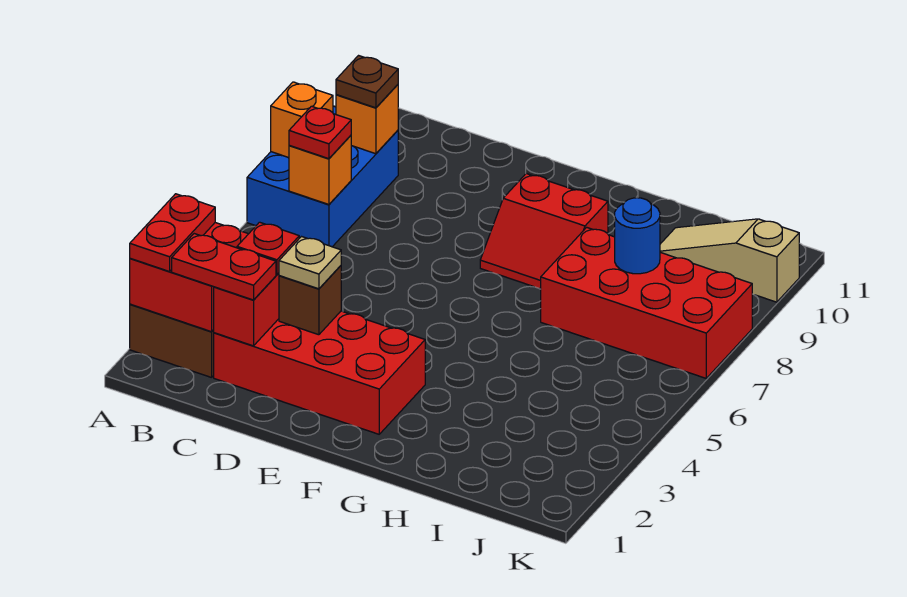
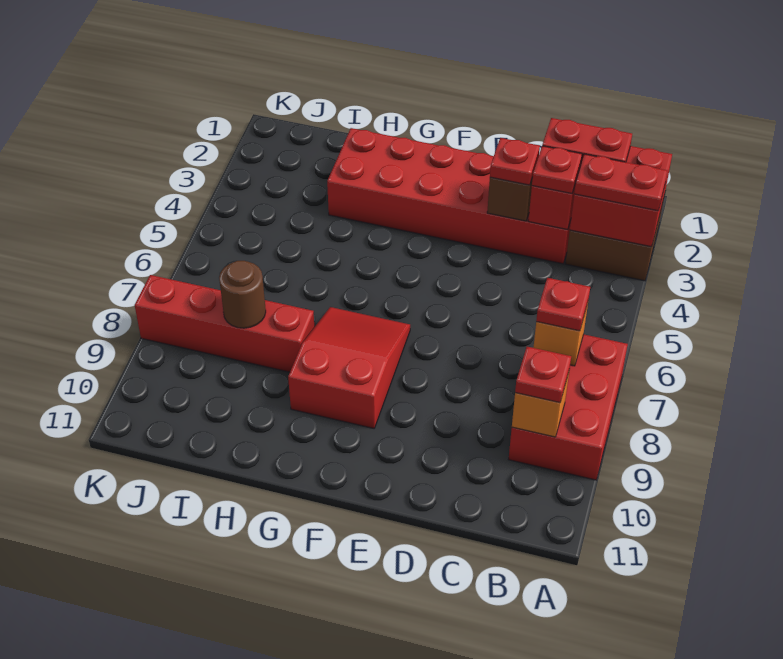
red 1x2 plate [130,194,215,272] -> red 1x2 plate turned to [574,154,667,211]
blue 2x3 brick [247,106,398,247] -> red 2x3 brick [509,334,628,480]
orange 1x1 brick [271,82,333,158] -> none
brown 1x1 plate [336,56,398,108] -> red 1x1 plate [515,347,571,403]
red 2x4 brick [214,311,425,434] -> red 2x6 brick [327,128,571,264]
tan 1x1 plate [279,237,341,289] -> red 1x1 plate [490,138,540,185]
red 2x2 slope [480,174,608,289] -> red 2x3 slope [288,307,410,428]
red 2x4 brick [541,227,752,378] -> red 1x4 brick [135,275,314,372]
blue 1x1 round brick [615,198,660,274] -> brown 1x1 round brick [219,261,266,328]
tan 1x3 slope [660,219,799,302] -> none

